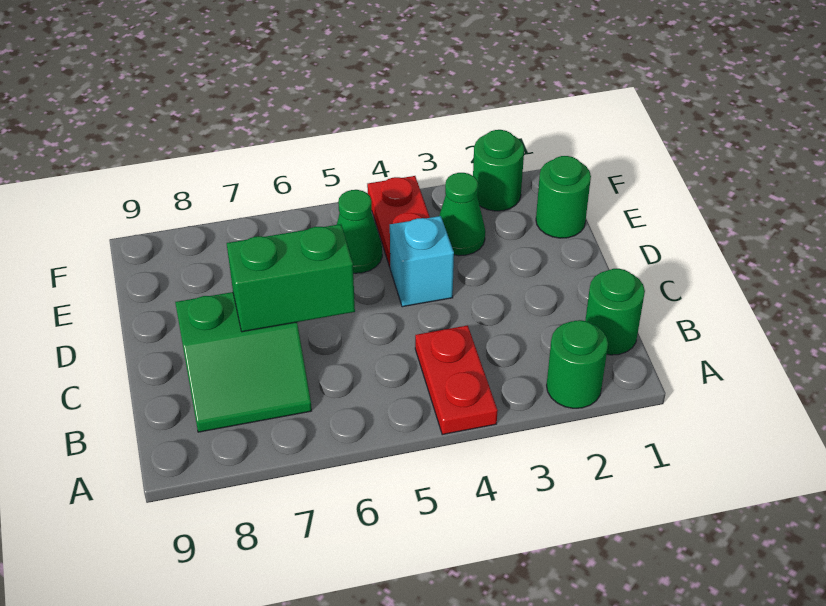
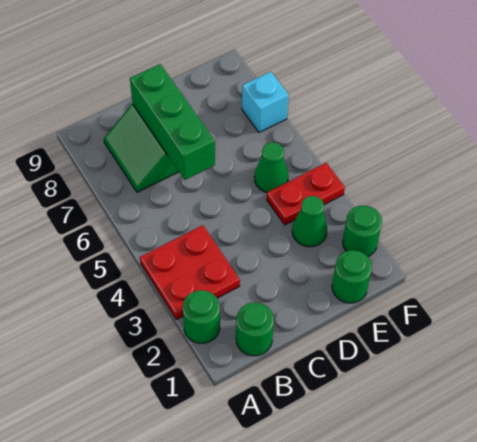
red 1x2 plate [415,325,498,434] -> red 2x2 plate [140,225,240,320]
green 1x2 brick [227,224,355,332] -> green 1x3 brick [130,64,215,180]
cyan 1x1 brick [390,216,454,307] -> cyan 1x1 brick moved to [242,72,289,132]

